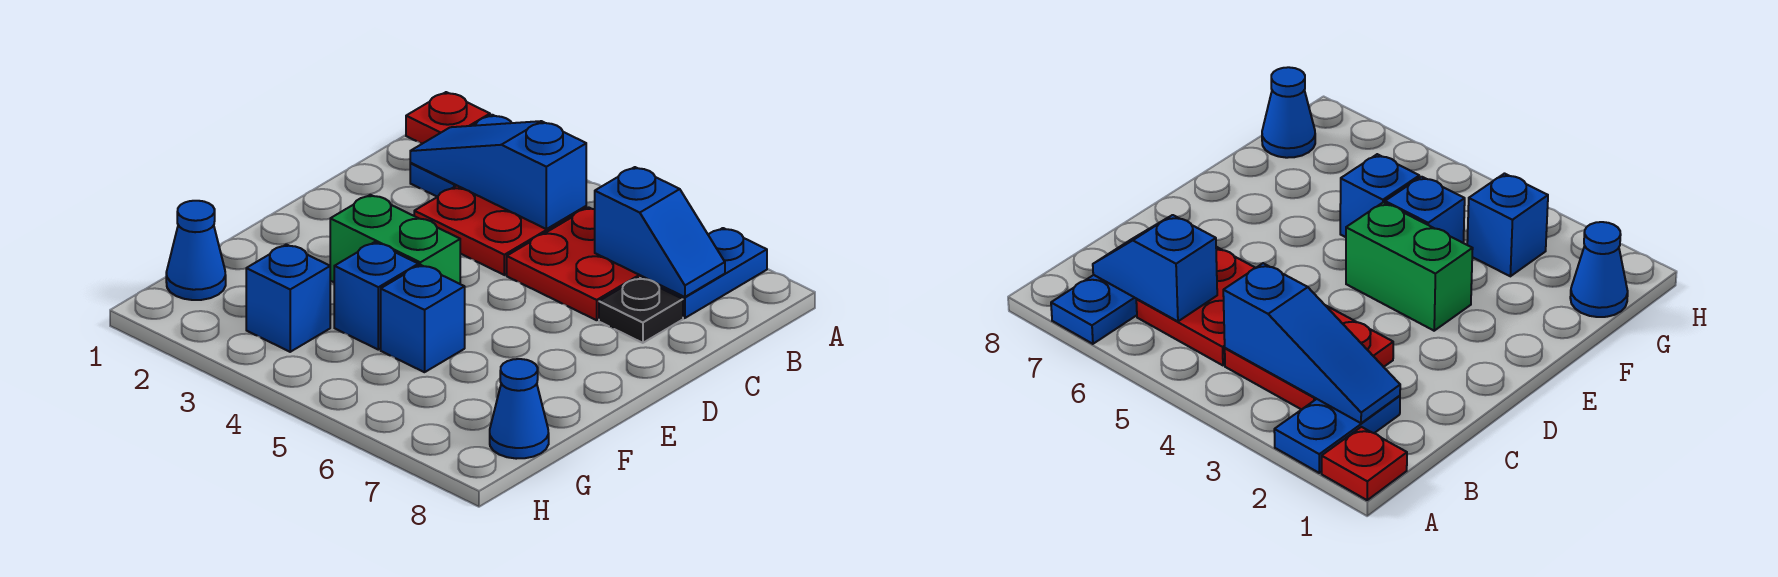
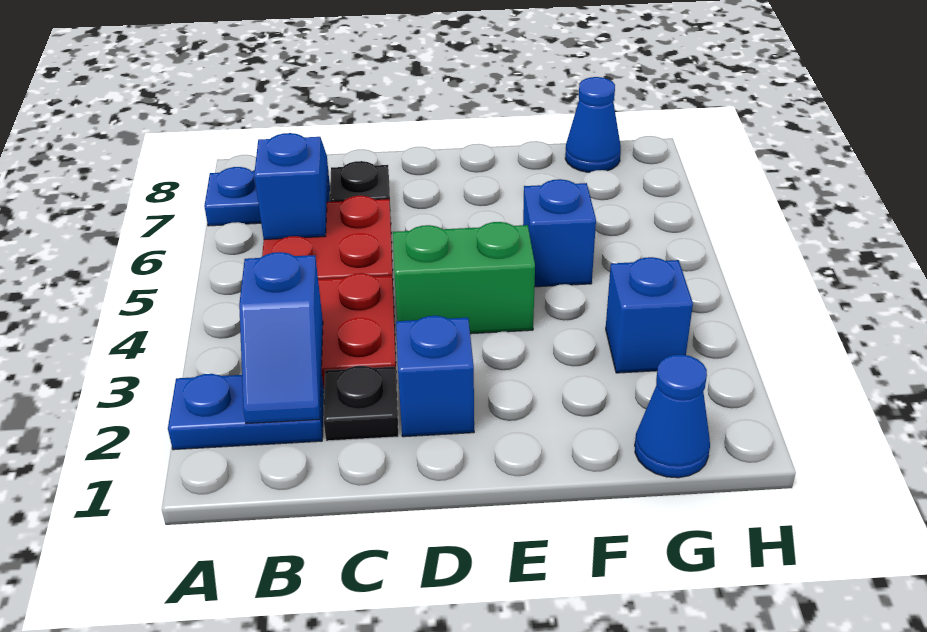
red 1x1 plate [406,92,490,144] -> none
blue 1x3 slope [410,121,586,229] -> blue 1x2 slope [239,252,323,424]
none -> black 1x1 plate [324,366,399,441]
green 1x2 brick [330,195,460,284] -> green 1x2 brick turned to [393,222,535,334]
blue 1x1 brick [334,242,418,350] -> blue 1x1 brick moved to [396,316,474,437]

